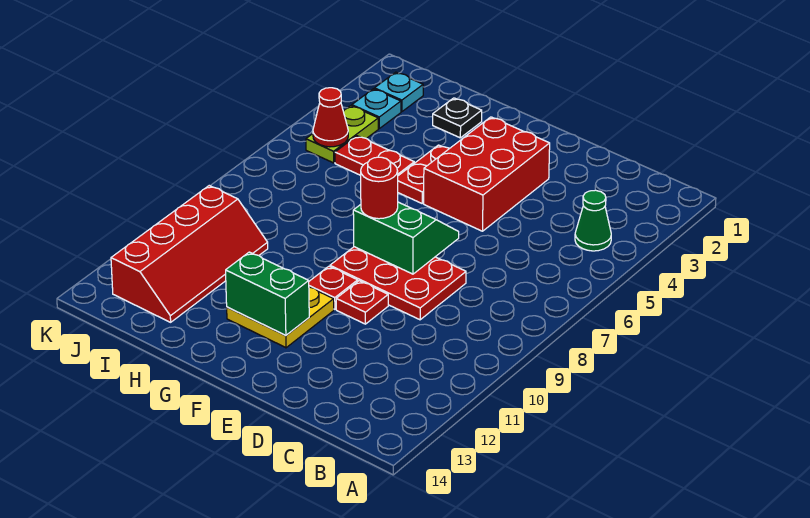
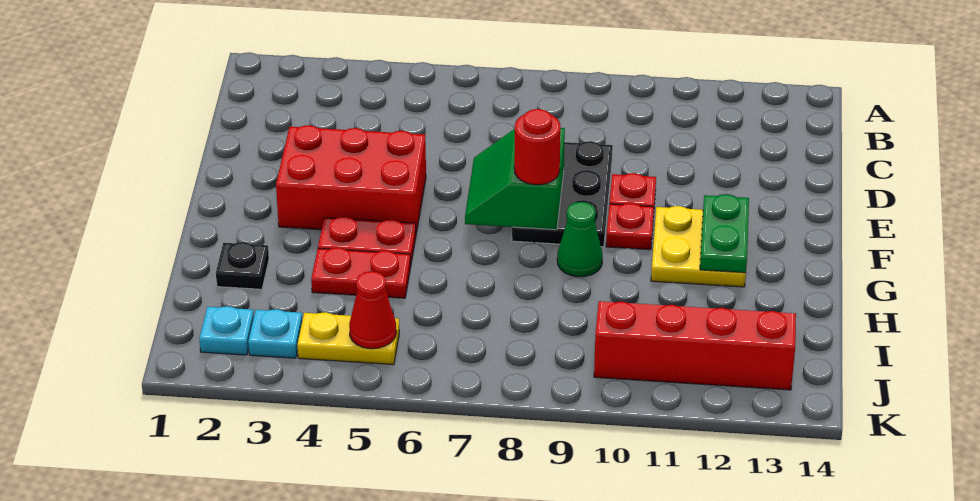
green 1x1 cone [575,190,611,251] -> green 1x1 cone moved to [557,202,603,277]
red 2x3 plate [330,247,466,320] -> black 2x3 plate [512,141,613,247]
green 1x2 brick [226,252,309,336] -> green 1x2 plate [700,194,749,273]
red 1x2 plate [335,136,414,176] -> red 1x2 plate turned to [311,248,411,298]
lime 1x2 plate [306,106,378,163] -> yellow 1x2 plate [297,312,399,365]

